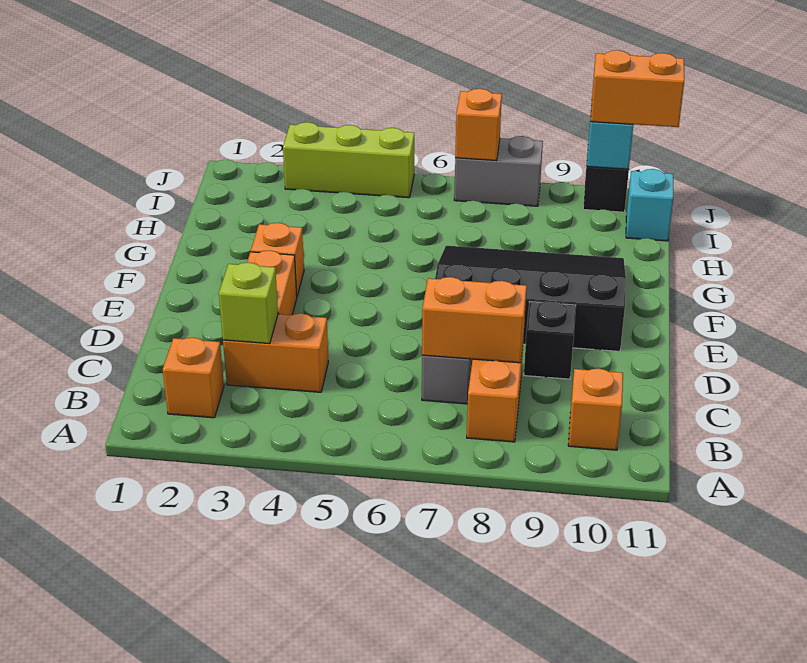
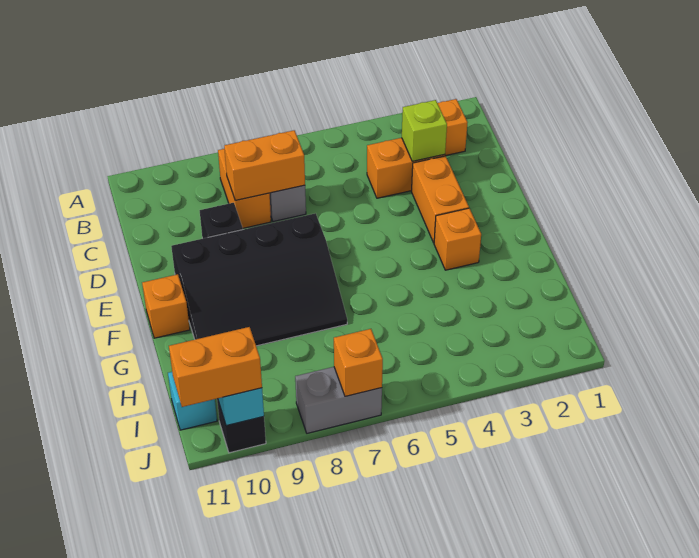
orange 1x1 brick [568,369,623,450] -> orange 1x1 brick moved to [142,274,190,338]
lime 1x3 brick [283,122,414,198] -> none

